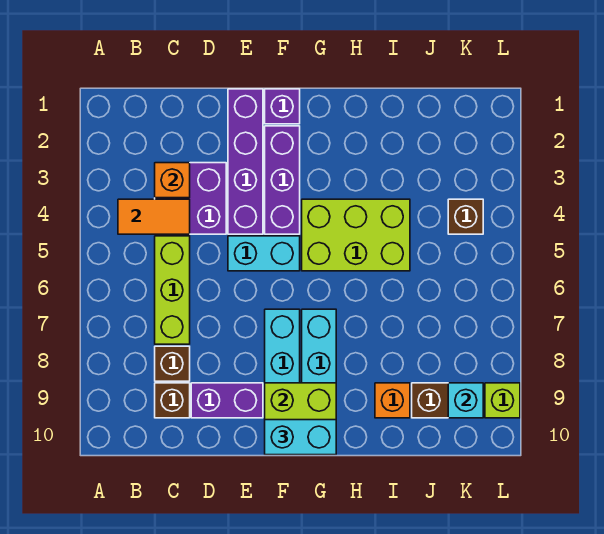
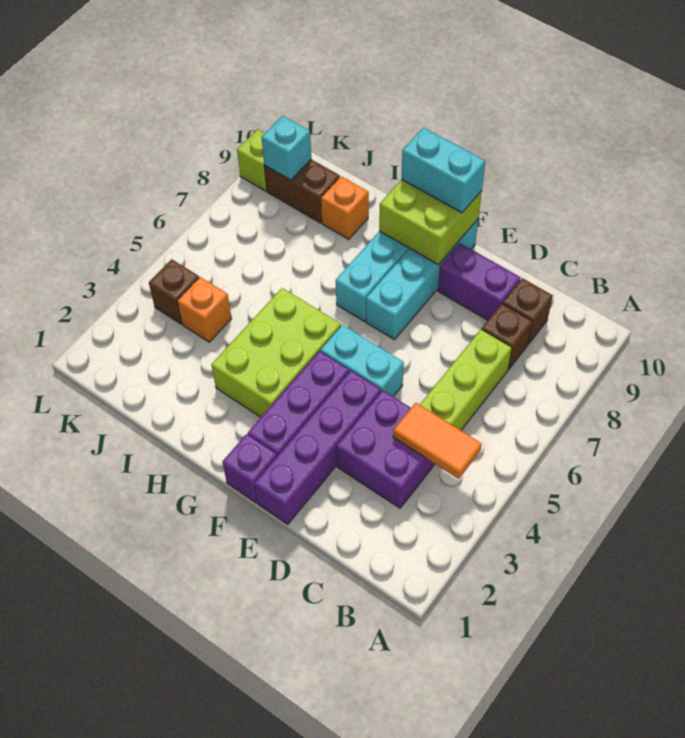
orange 1x1 brick [155,163,190,198] -> orange 1x1 brick moved to [177,277,232,342]
lime 2x3 brick [302,199,410,271] -> lime 2x3 brick turned to [211,288,341,417]

